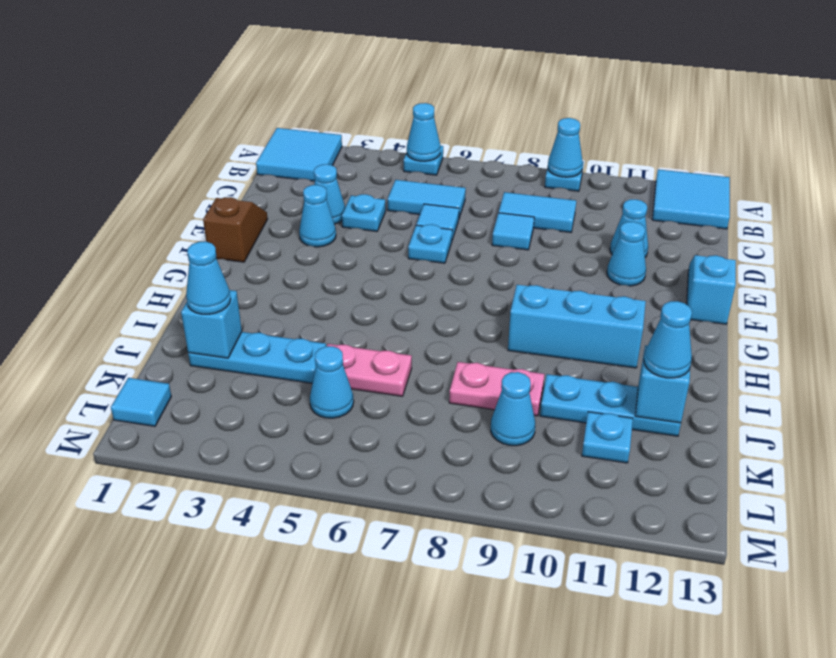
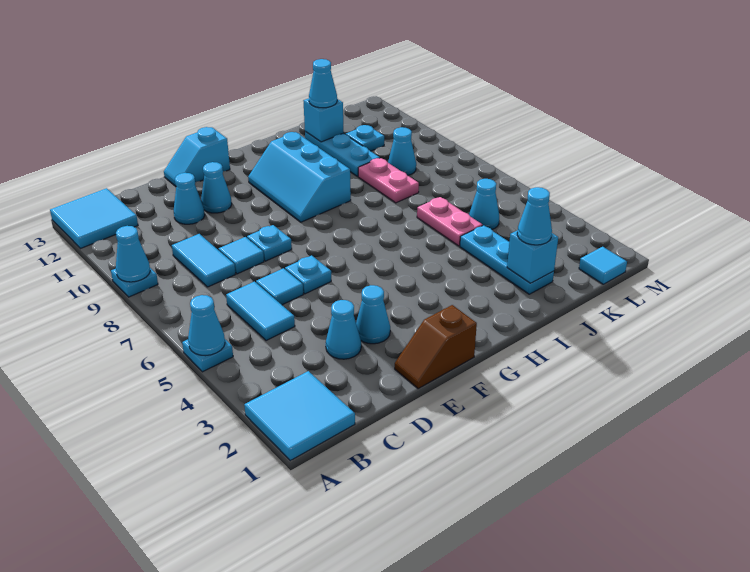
cyan 1x1 plate [342,194,386,231] -> cyan 1x1 plate moved to [247,225,292,261]

